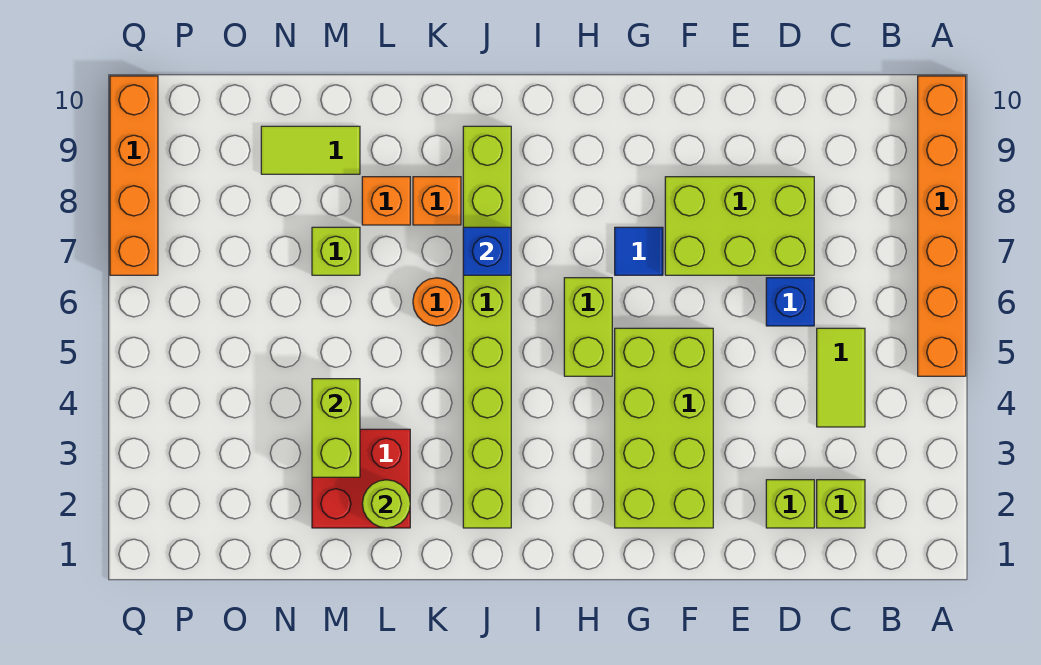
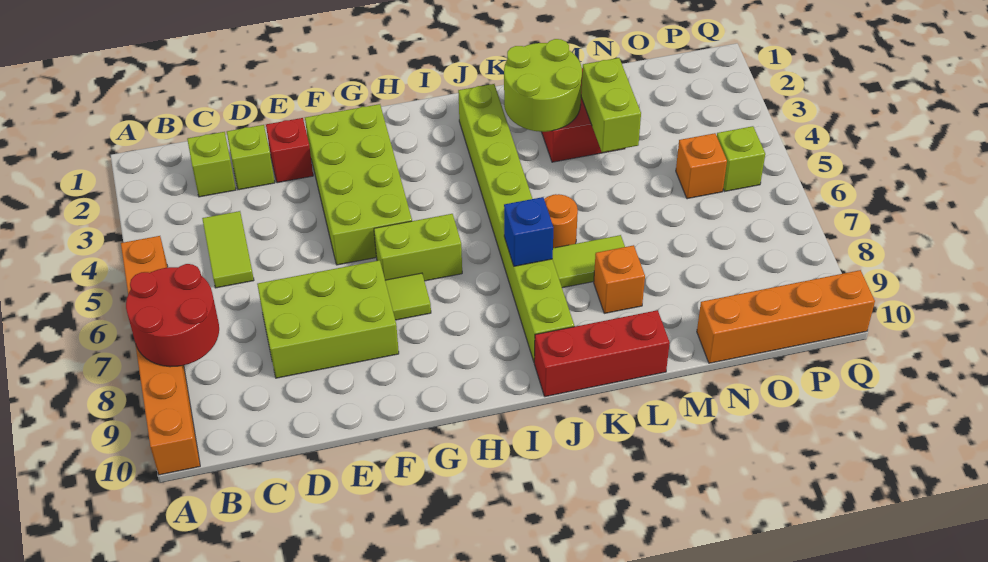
none -> red 2x2 round brick [126,264,219,367]
blue 1x1 brick [766,278,814,326] -> none
none -> red 1x1 brick [266,118,313,183]
blue 1x1 tile [615,227,663,275] -> lime 1x1 tile [385,273,431,320]
lime 1x2 brick [564,278,612,376] -> lime 1x2 brick turned to [374,214,462,281]
none -> red 1x3 brick [534,310,670,397]
orange 1x1 brick [413,177,461,225] -> orange 1x1 brick moved to [676,133,727,199]
lime 1x1 round brick [362,480,410,528] -> lime 2x2 round brick [504,39,582,132]
lime 1x1 brick [312,227,360,275] -> lime 1x1 brick moved to [717,126,765,191]
lime 1x2 tile [261,126,360,174] -> lime 1x2 tile moved to [553,235,625,288]
orange 1x4 brick [110,76,158,275] -> orange 1x4 brick turned to [697,270,875,363]

